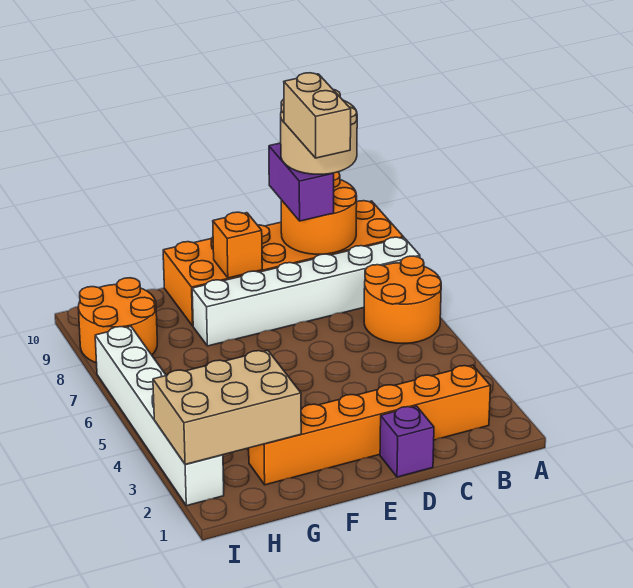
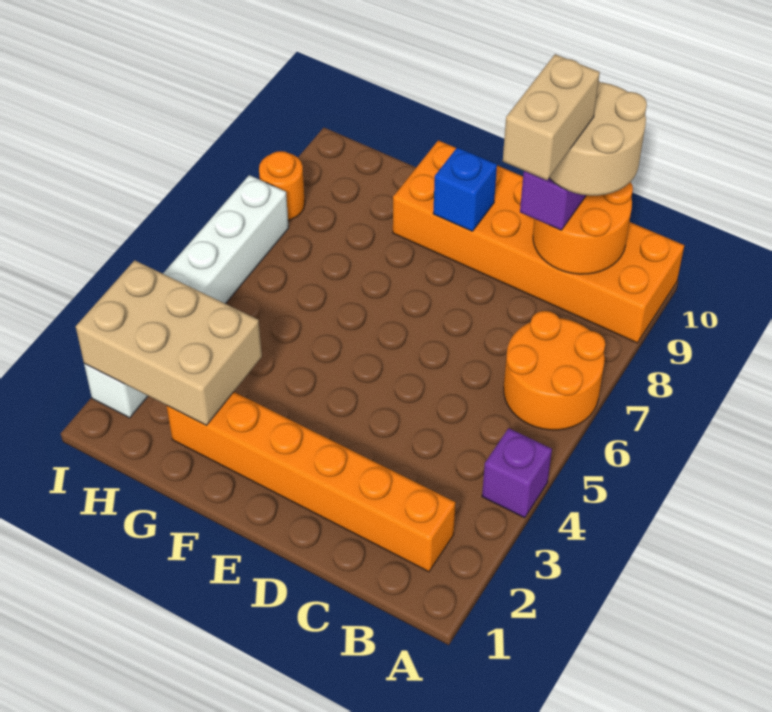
white 1x6 brick [192,237,420,346] -> none
purple 1x1 brick [380,406,434,477] -> purple 1x1 brick moved to [482,428,552,518]
orange 1x1 brick [213,212,262,278] -> blue 1x1 brick [433,147,497,231]
orange 2x2 round brick [78,278,157,363] -> orange 1x1 round brick [259,151,305,220]

